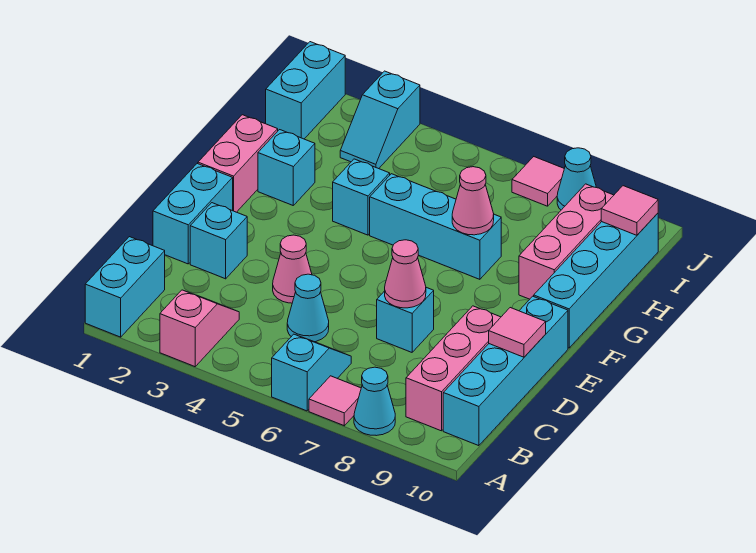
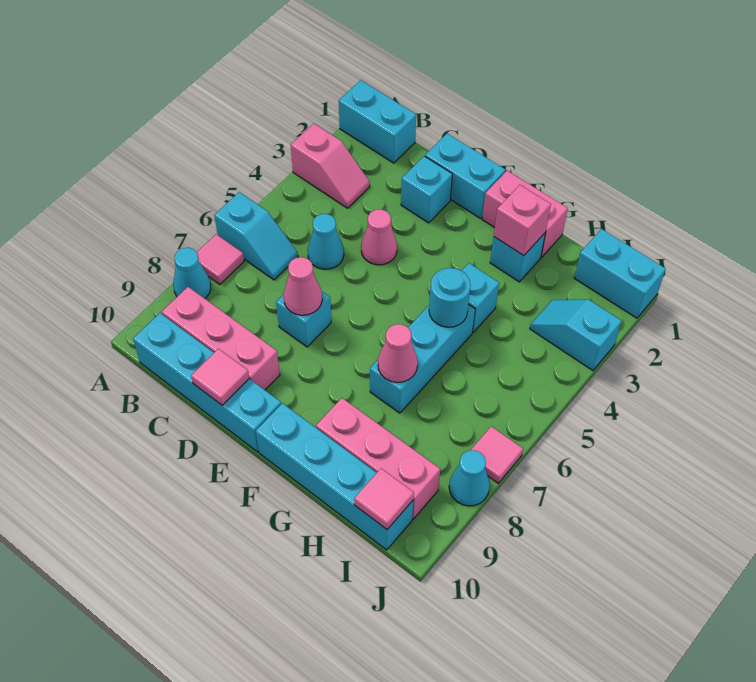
none -> pink 1x1 brick [494,185,551,256]
none -> cyan 1x1 round brick [429,268,471,327]

